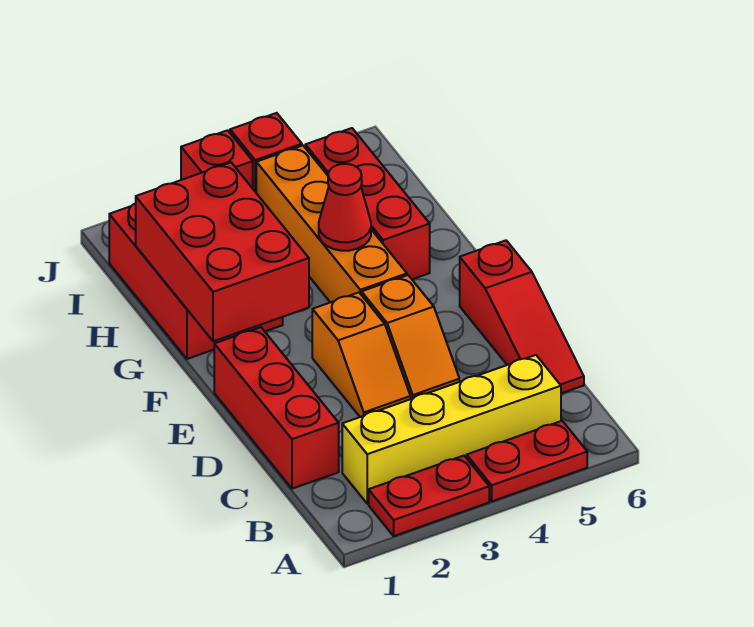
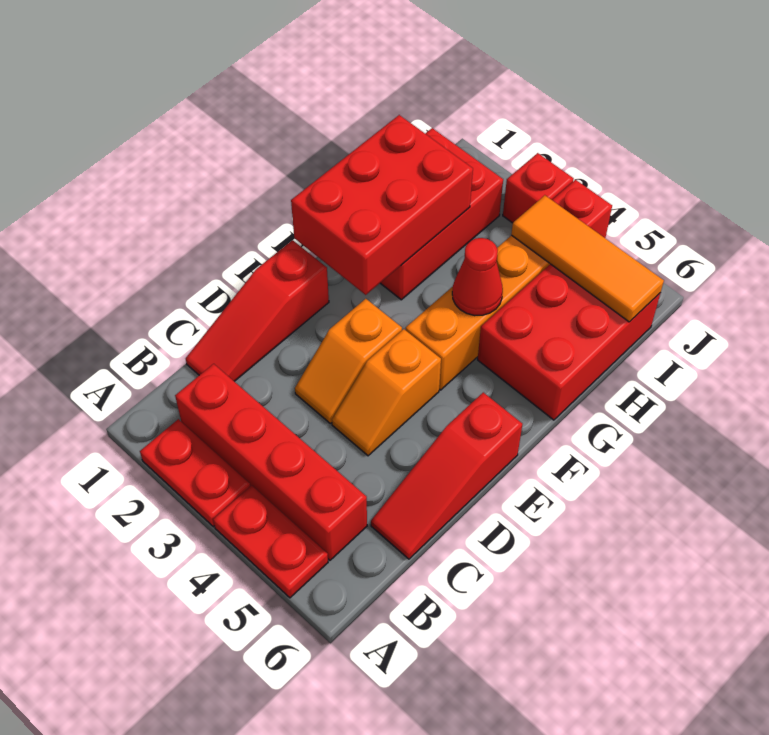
yellow 1x4 brick [342,355,561,504] -> red 1x4 brick [175,364,367,560]
red 1x3 brick [214,327,339,489] -> red 1x3 slope [186,240,329,381]
red 1x3 brick [305,128,430,279] -> red 2x3 brick [478,264,660,420]
none -> orange 1x3 tile [511,195,664,322]

